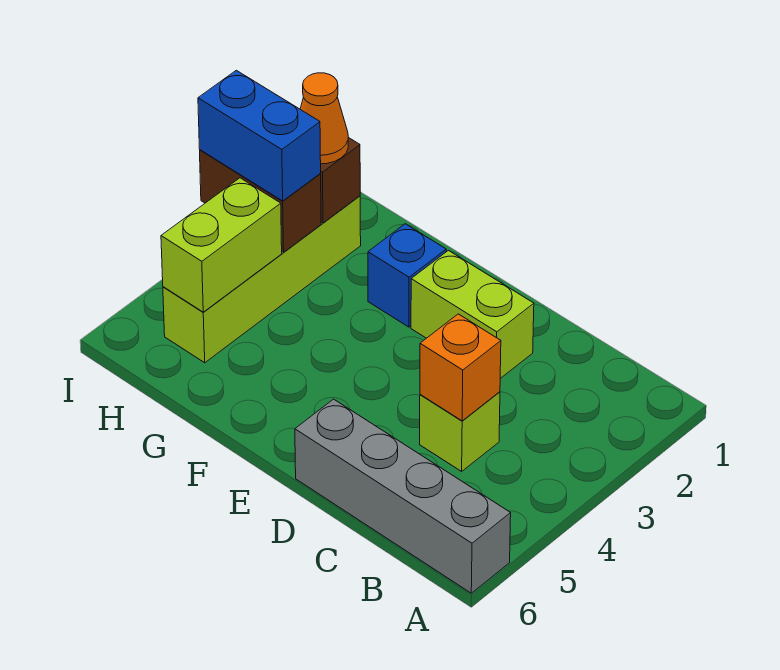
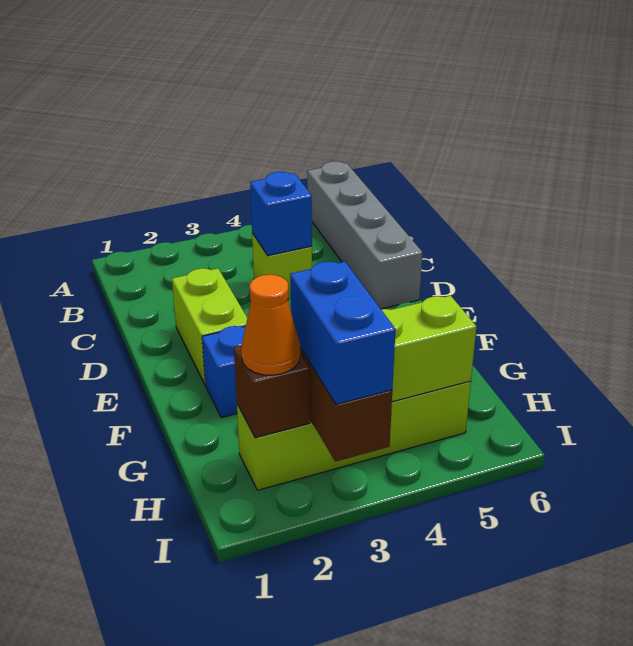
orange 1x1 brick [420,314,501,421] -> blue 1x1 brick [250,172,312,256]

